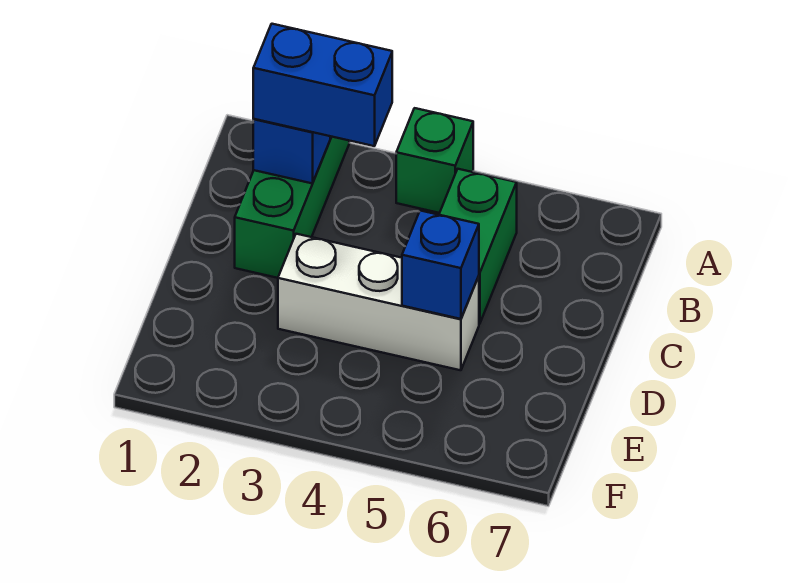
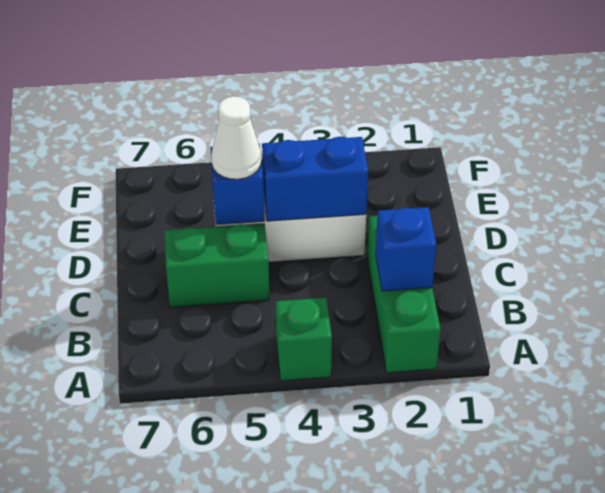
blue 1x2 brick [253,24,392,146] -> blue 1x2 brick moved to [262,137,368,221]
green 1x2 brick [439,169,517,324] -> green 1x2 brick turned to [164,224,270,307]
none -> white 1x1 cone [211,96,261,179]

